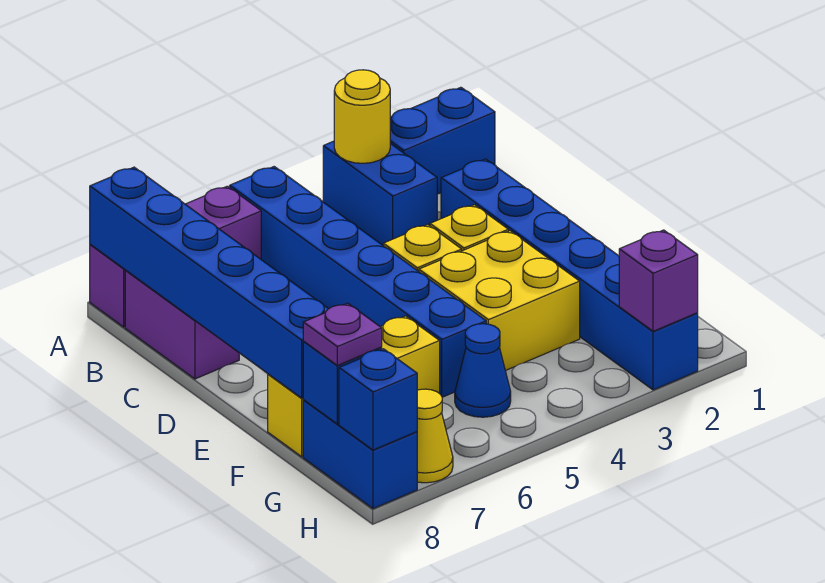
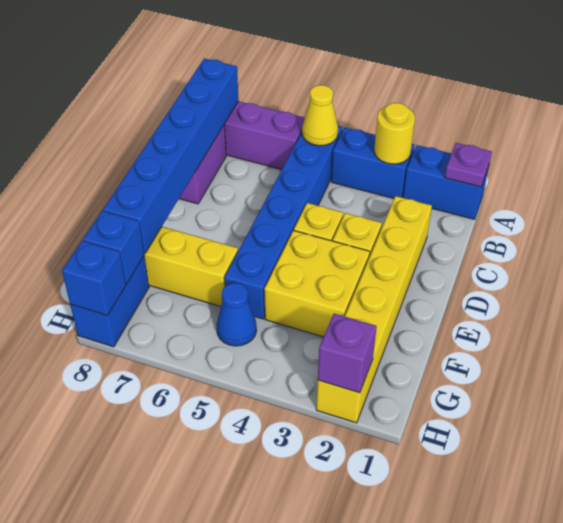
blue 1x2 brick [323,141,437,245] -> blue 1x2 brick turned to [331,127,415,199]
blue 1x6 brick [441,159,698,390] -> yellow 1x6 brick [316,196,432,423]
purple 1x1 plate [303,303,382,365] -> purple 1x1 plate moved to [445,143,492,187]
yellow 1x1 cone [417,389,453,483] -> yellow 1x1 cone moved to [302,85,338,146]

